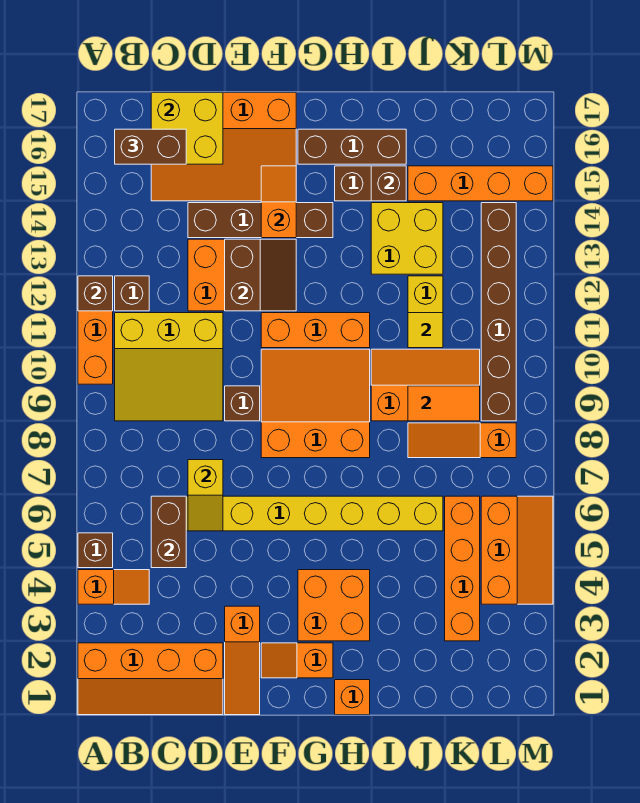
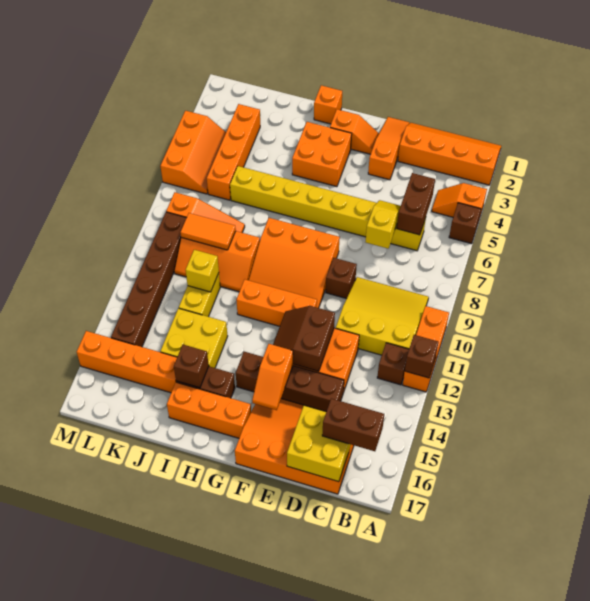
brown 1x3 brick [298,129,406,164] -> orange 1x3 brick [167,382,251,438]
yellow 1x1 tile [408,313,443,348] -> yellow 1x1 brick [186,250,219,292]
orange 2x3 slope [481,496,553,604] -> orange 2x3 slope turned to [160,111,226,194]

